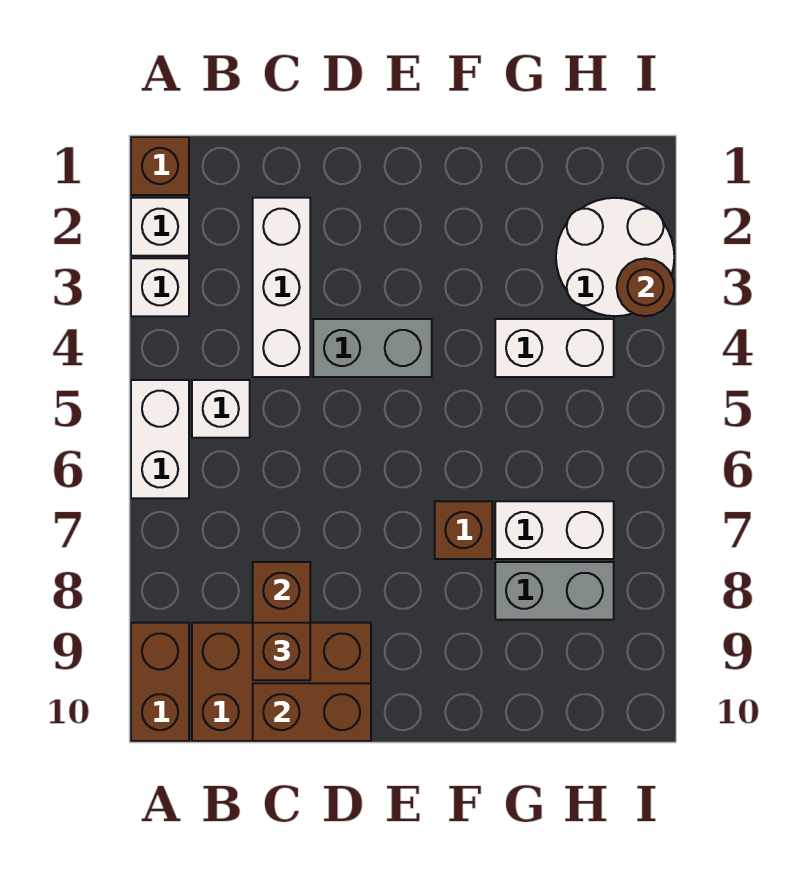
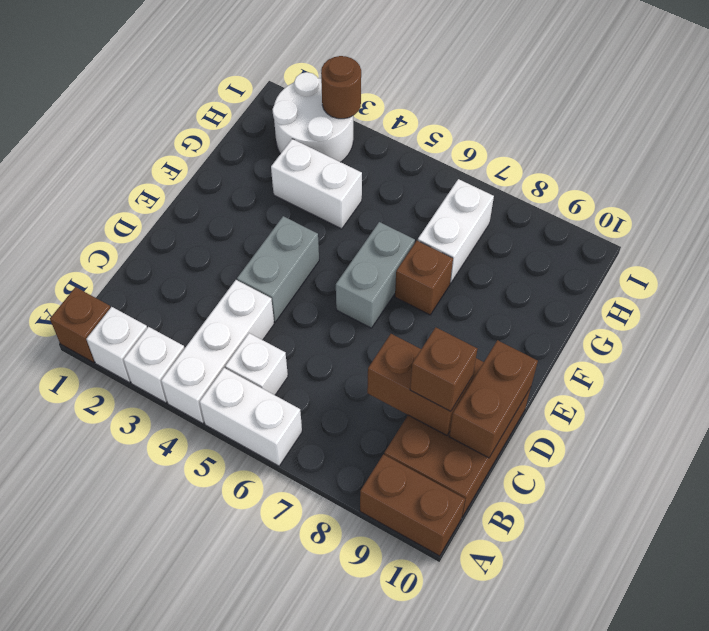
white 1x3 brick [253,198,310,377] -> white 1x3 brick turned to [161,280,274,423]
white 1x2 brick [495,319,614,377] -> white 1x2 brick turned to [271,139,362,229]
grey 1x2 brick [495,562,614,620] -> grey 1x2 brick moved to [336,222,415,328]

